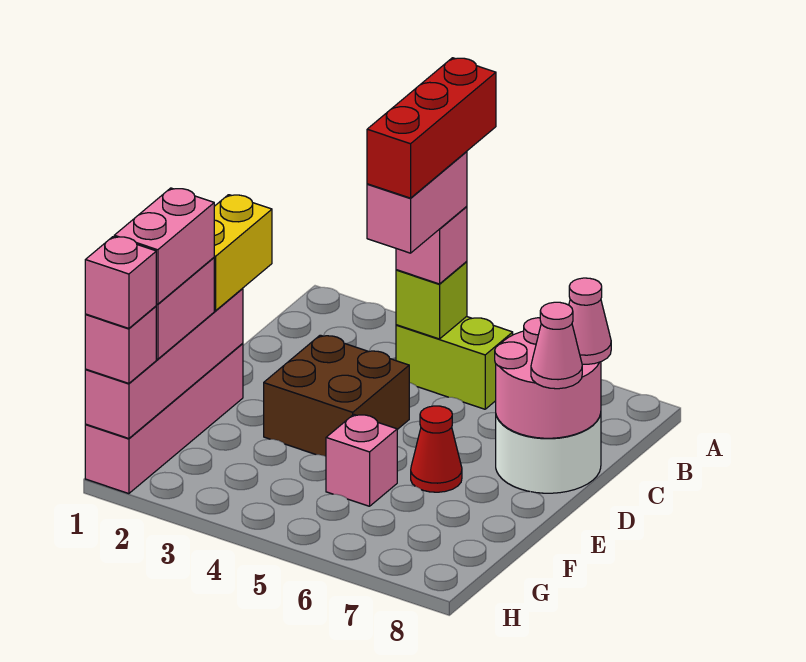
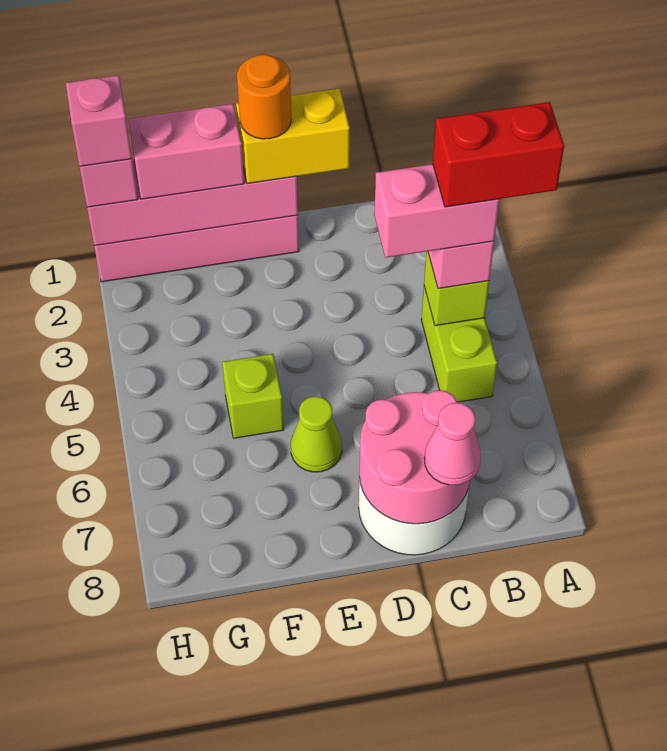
red 1x3 brick [367,58,496,198] -> red 1x2 brick [433,102,564,207]
brown 2x2 brick [264,335,409,456] -> none
pink 1x1 cone [531,302,582,389] -> none
none -> orange 1x1 round brick [237,54,291,139]
red 1x1 cone [411,406,462,492] -> lime 1x1 cone [291,396,342,472]
pink 1x2 brick [114,188,214,304] -> none
pink 1x1 brick [326,414,397,506] -> lime 1x1 brick [222,354,284,438]

